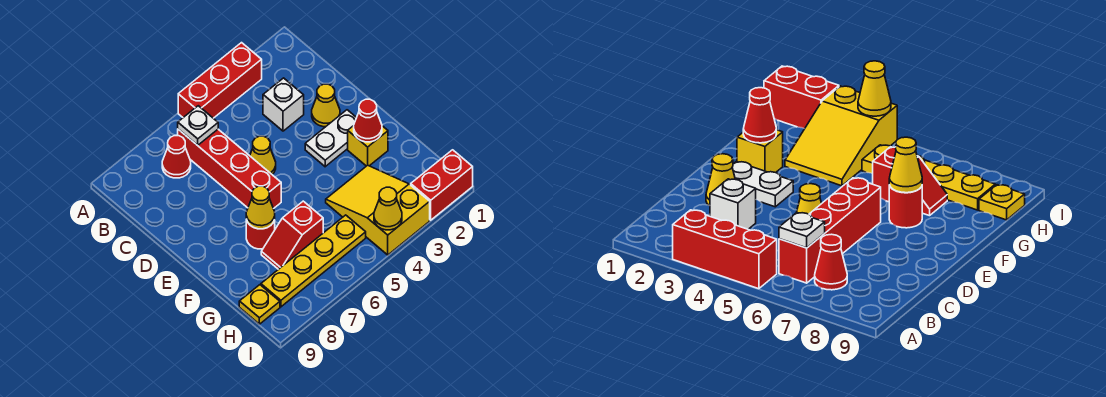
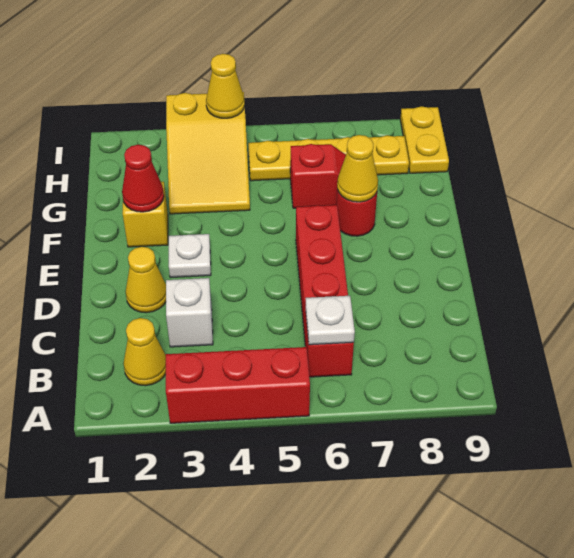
red 1x1 cone [162,136,191,178] -> none
yellow 1x1 cone [250,136,276,174] -> yellow 1x1 cone moved to [123,318,166,386]
white 1x2 plate [305,110,357,167] -> white 1x1 plate [169,234,211,278]
yellow 1x1 plate [239,285,280,324] -> yellow 1x2 plate [400,106,449,173]
red 1x2 brick [411,150,473,220] -> none

